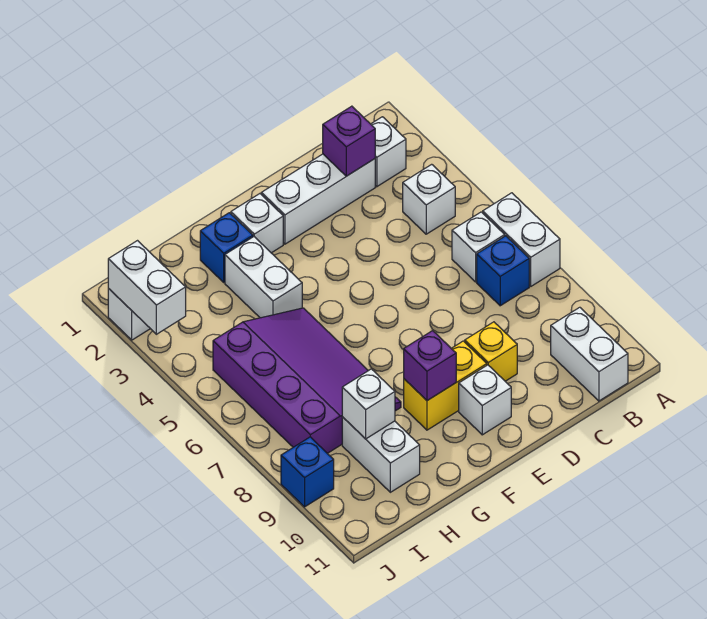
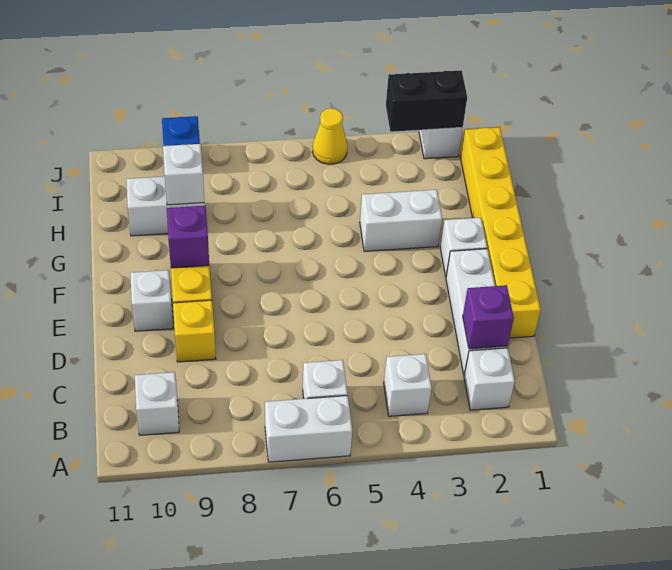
blue 1x1 brick [477,236,529,306] -> none
white 1x2 brick [551,307,628,401] -> white 1x1 brick [135,372,179,435]
none -> yellow 1x6 brick [460,127,541,338]
blue 1x1 brick [200,213,253,282] -> none
purple 3x4 slope [213,308,401,453] -> none
white 1x2 brick [108,241,186,334] -> black 1x2 brick [386,70,467,132]
none -> yellow 1x1 cone [313,108,348,164]

